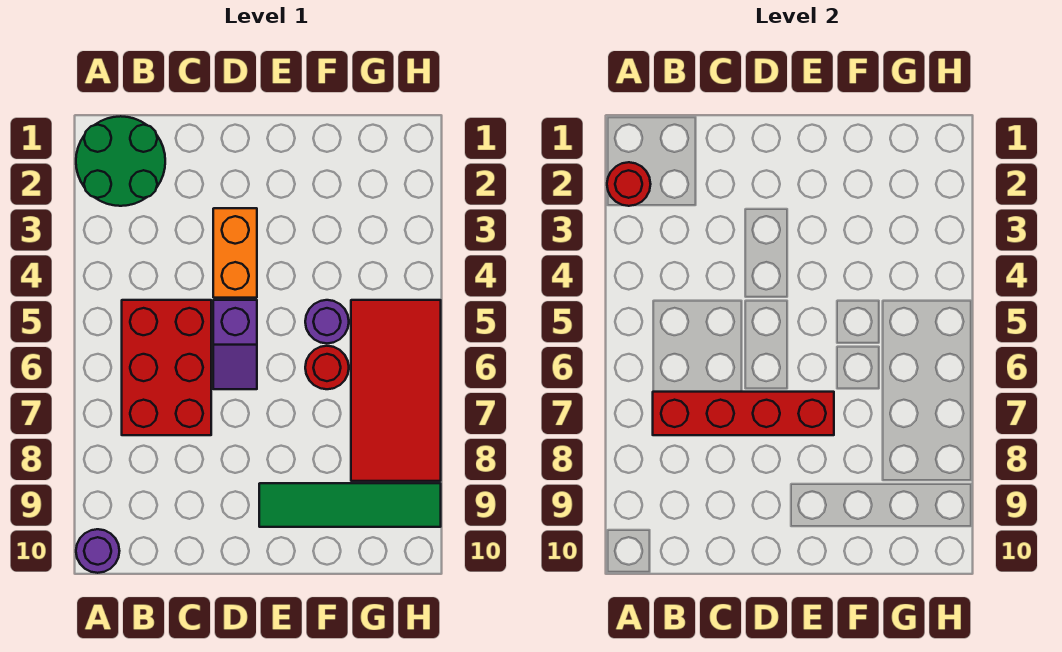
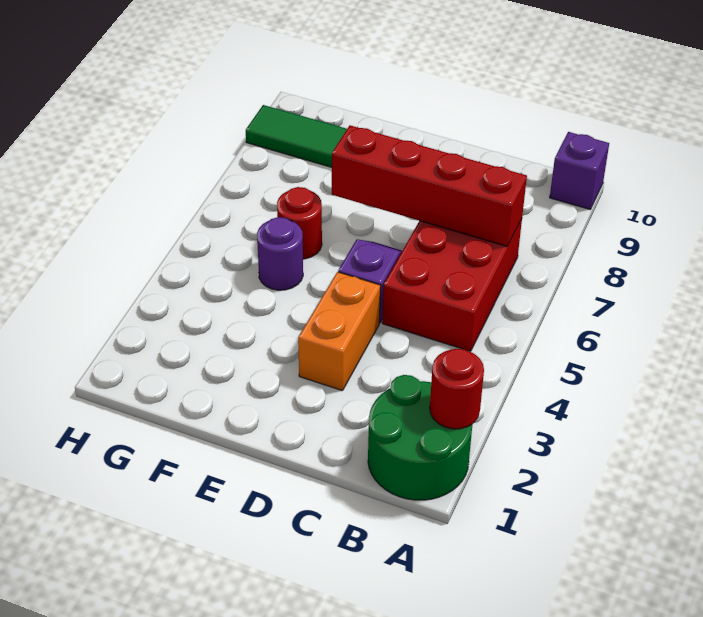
purple 1x1 round brick [76,529,119,573] -> purple 1x1 brick [550,132,609,209]
red 2x4 tile [351,300,441,481] -> none

